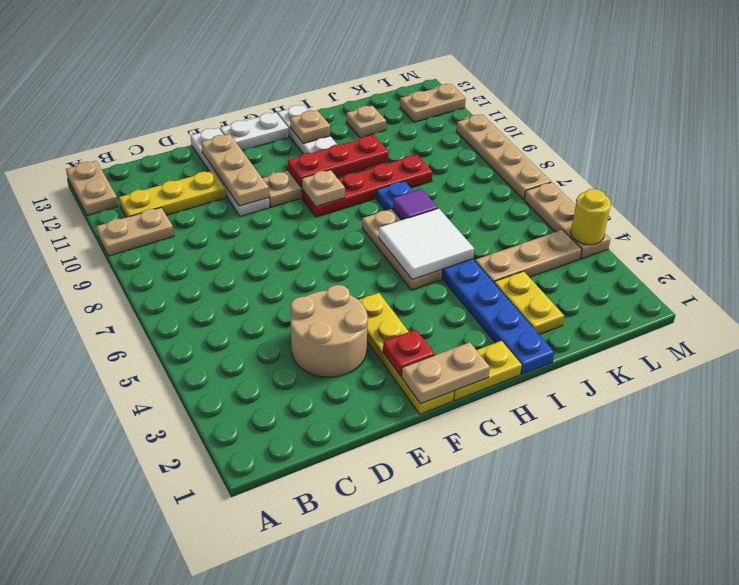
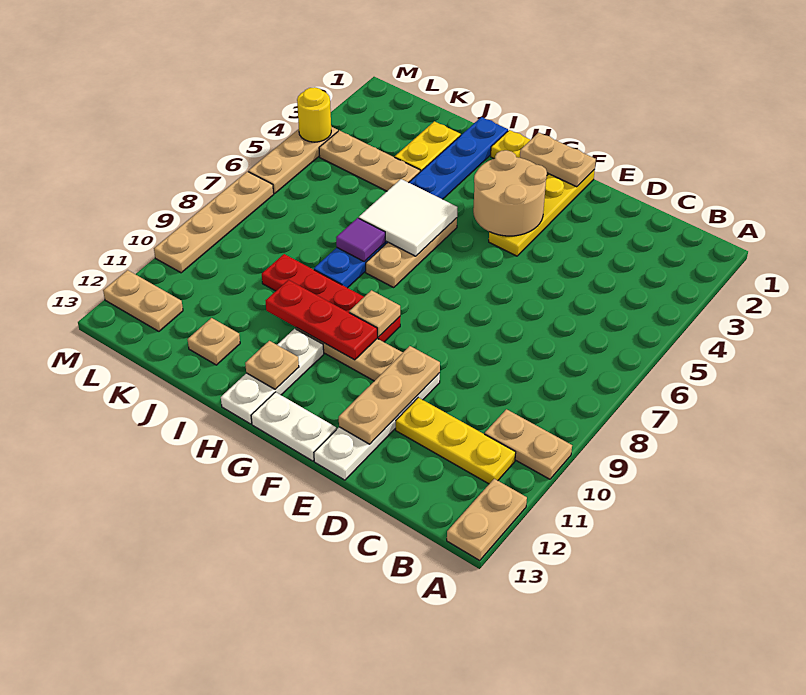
tan 2x2 round brick [290,285,368,377] -> tan 2x2 round brick moved to [473,150,547,236]
red 1x1 plate [383,330,435,376] -> none

